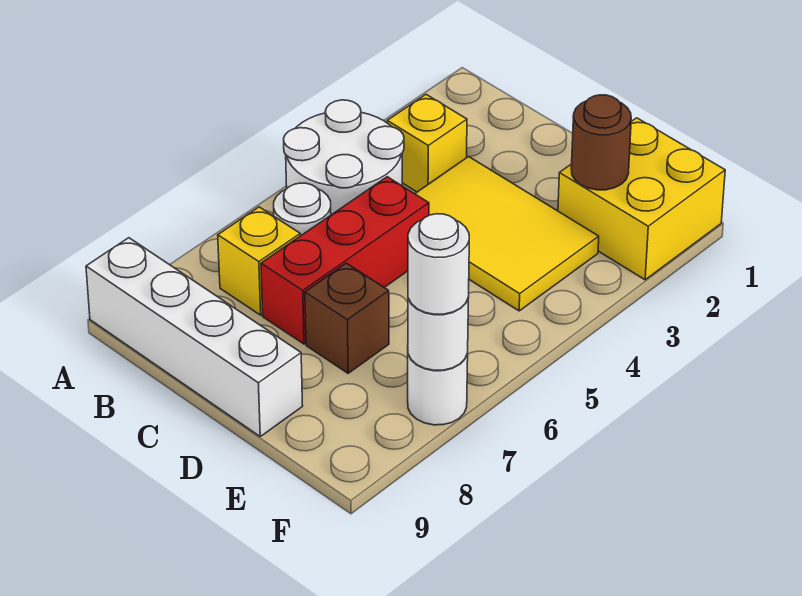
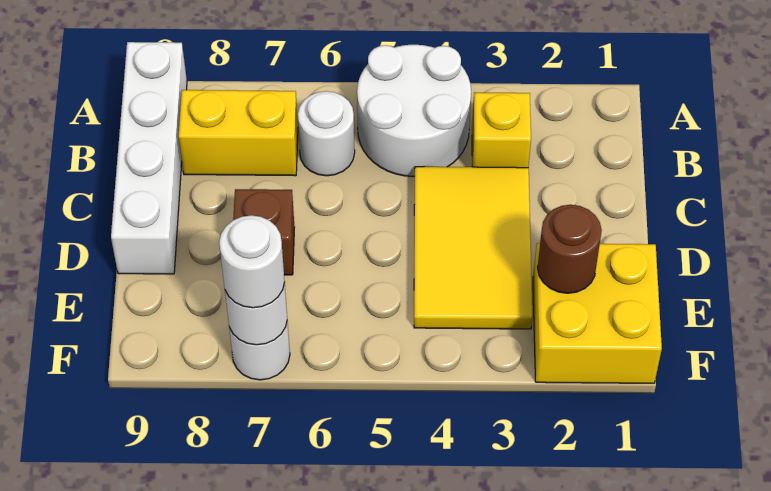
yellow 1x1 brick [218,207,300,315] -> yellow 1x2 brick [179,90,298,176]
red 1x3 brick [261,177,429,344] -> none

